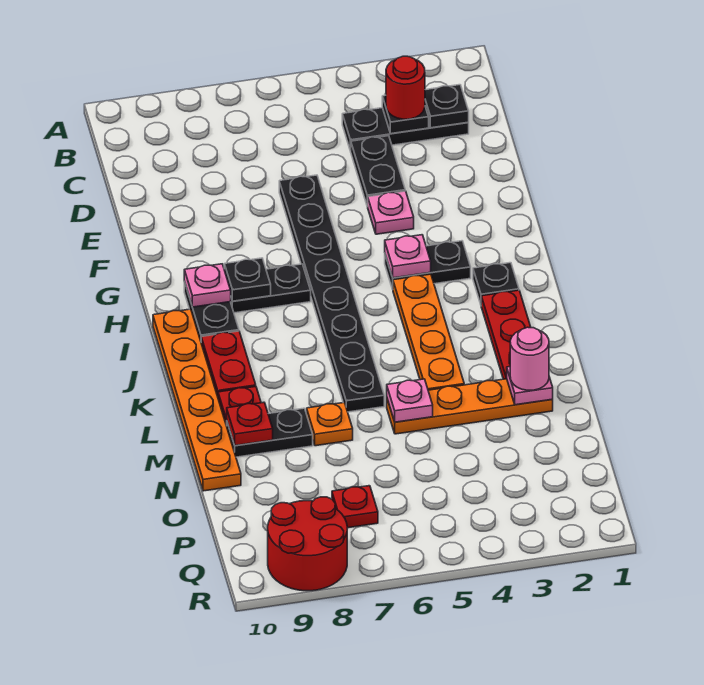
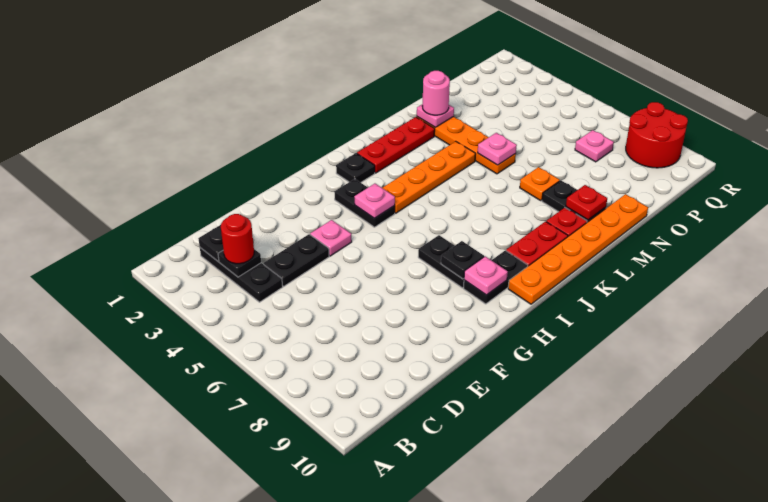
black 1x8 plate [279,175,384,412] -> none
red 1x1 plate [332,486,378,528] -> pink 1x1 plate [575,130,614,162]

